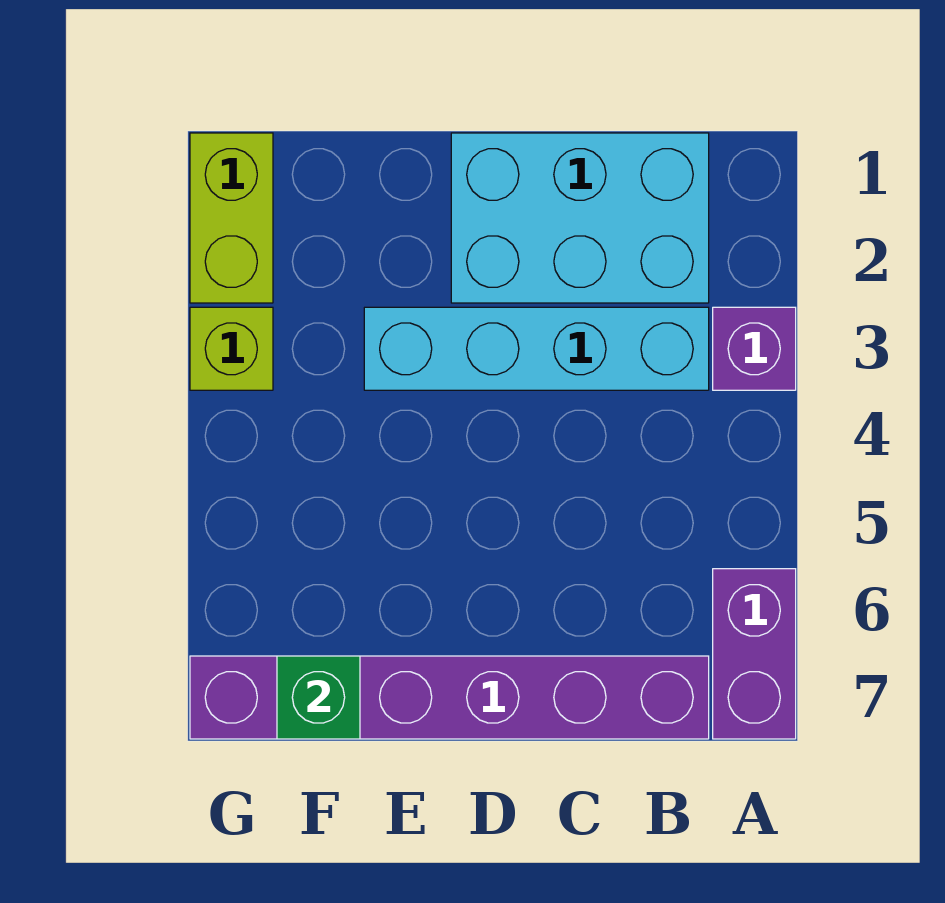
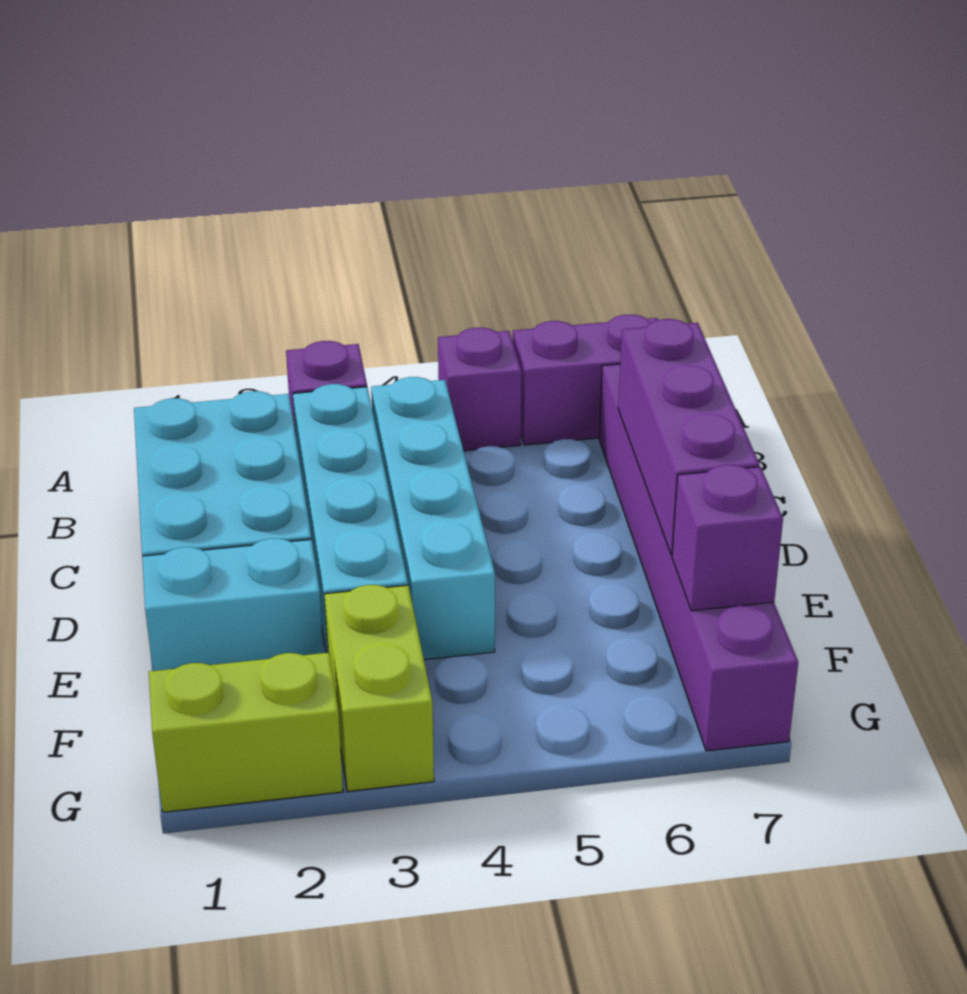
none -> purple 1x1 brick [438,328,522,451]
none -> cyan 1x4 brick [371,377,495,660]
none -> purple 1x3 brick [618,319,759,555]
none -> cyan 1x2 brick [142,538,323,671]
green 1x1 brick [277,656,360,739] -> purple 1x1 brick [672,465,783,611]
lime 1x1 brick [190,307,273,390] -> lime 1x2 brick [324,585,434,791]

